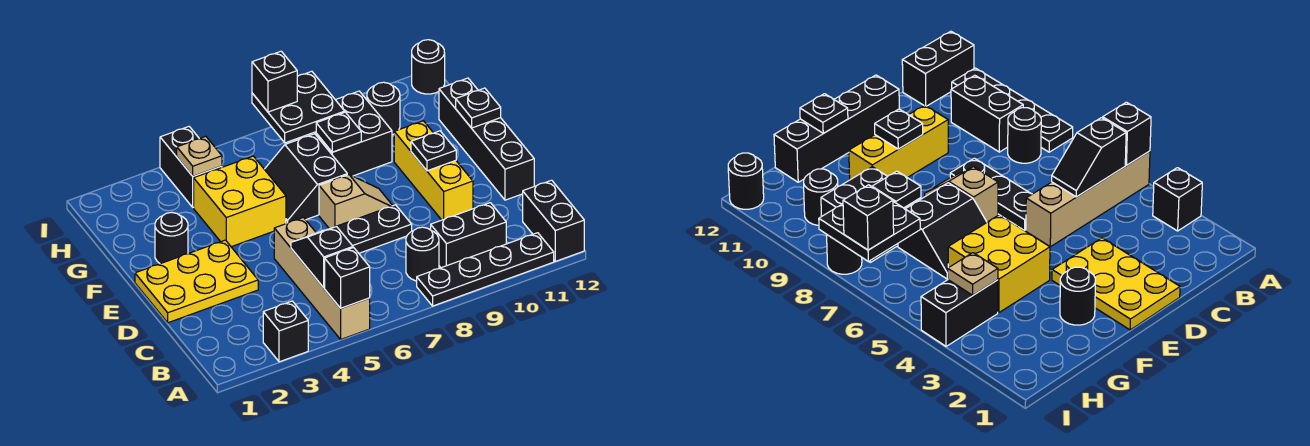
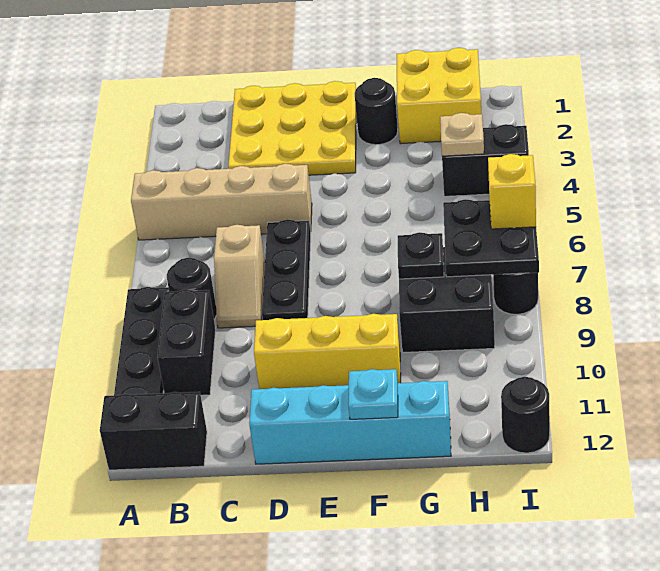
black 1x1 brick [263,301,308,362] -> none
black 1x1 brick [325,248,370,308] -> none
black 1x2 slope [291,227,353,288] -> none
yellow 2x3 plate [135,240,258,323] -> yellow 3x3 plate [228,81,356,175]
black 1x4 brick [439,78,534,200] -> cyan 1x4 brick [249,381,451,464]
tan 1x2 slope [319,175,393,229] -> tan 1x2 slope moved to [214,225,265,328]
black 1x1 plate [411,131,456,171] -> none
yellow 2x2 brick [194,156,286,247] -> yellow 2x2 brick moved to [397,48,481,144]
black 2x2 slope [264,134,347,224] -> none
black 1x1 plate [456,88,501,128] -> cyan 1x1 plate [348,369,398,419]
black 1x1 round brick [367,82,400,135] -> none
black 1x1 brick [252,51,297,112] -> yellow 1x1 brick [488,154,536,229]

